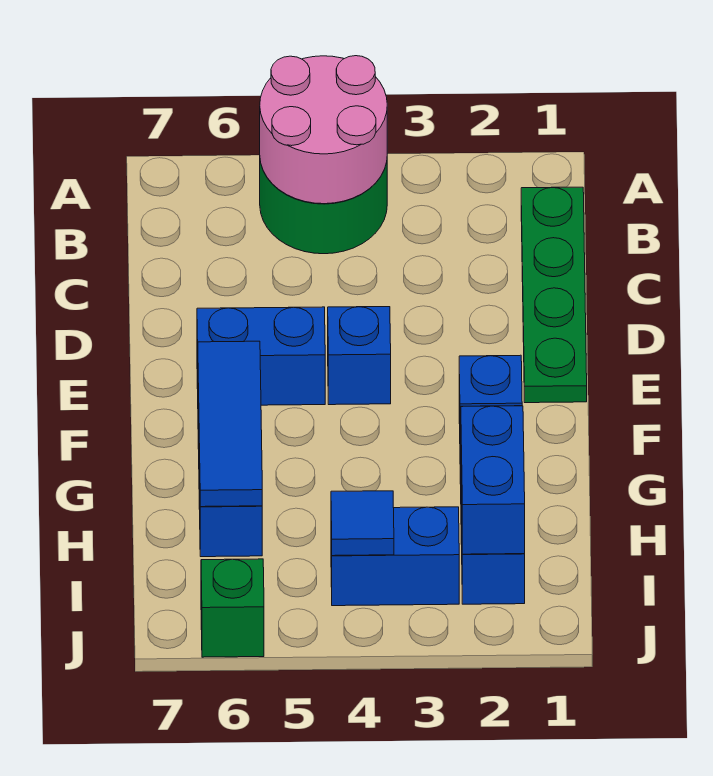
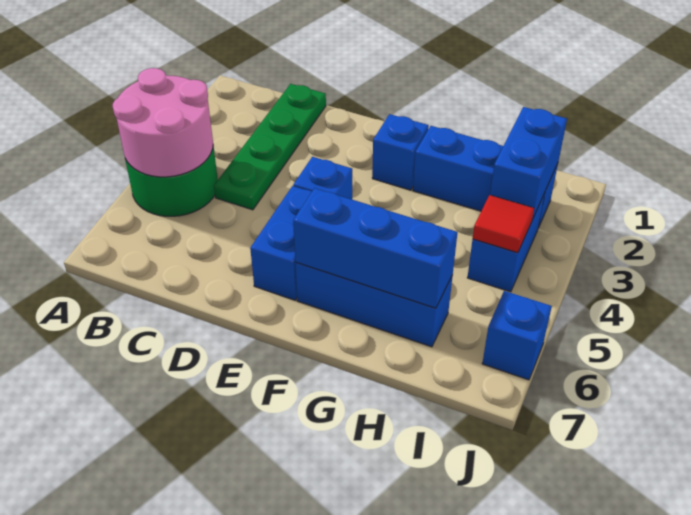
green 1x4 plate [521,187,587,403] -> green 1x4 plate turned to [214,84,326,210]
blue 1x3 tile [198,341,262,507] -> blue 1x3 brick [293,188,458,308]
blue 1x2 brick [461,406,525,554] -> blue 1x2 brick turned to [490,107,567,220]
blue 1x1 tile [331,491,394,556] -> red 1x1 tile [473,195,534,253]
green 1x1 brick [201,559,264,657] -> blue 1x1 brick [482,291,552,380]

